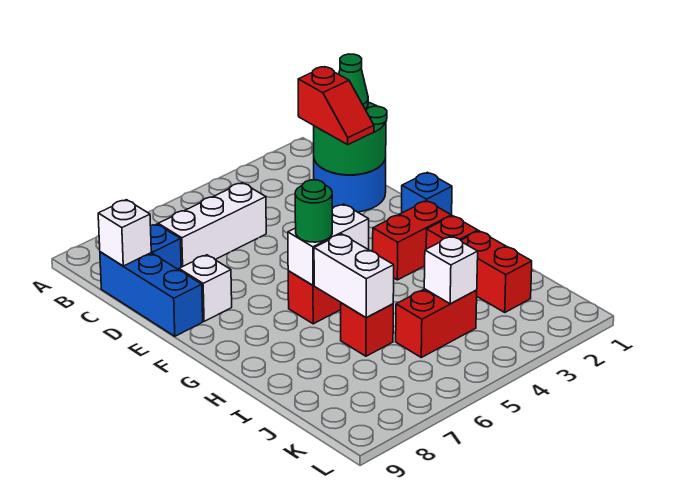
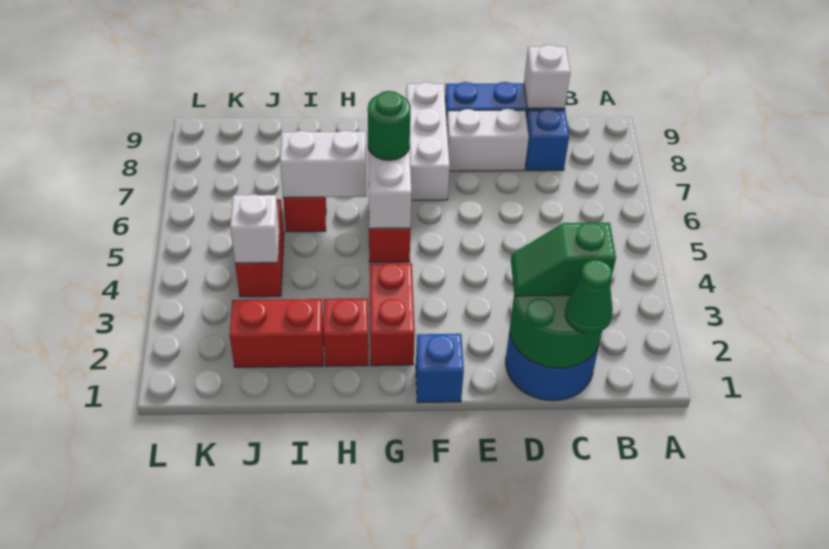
red 1x2 slope [298,67,374,145] -> green 1x2 slope [511,222,616,296]
white 1x3 brick [158,183,266,267] -> white 1x3 brick moved to [406,82,450,200]
white 1x1 brick [179,255,232,321] -> white 1x2 brick [447,109,529,171]

